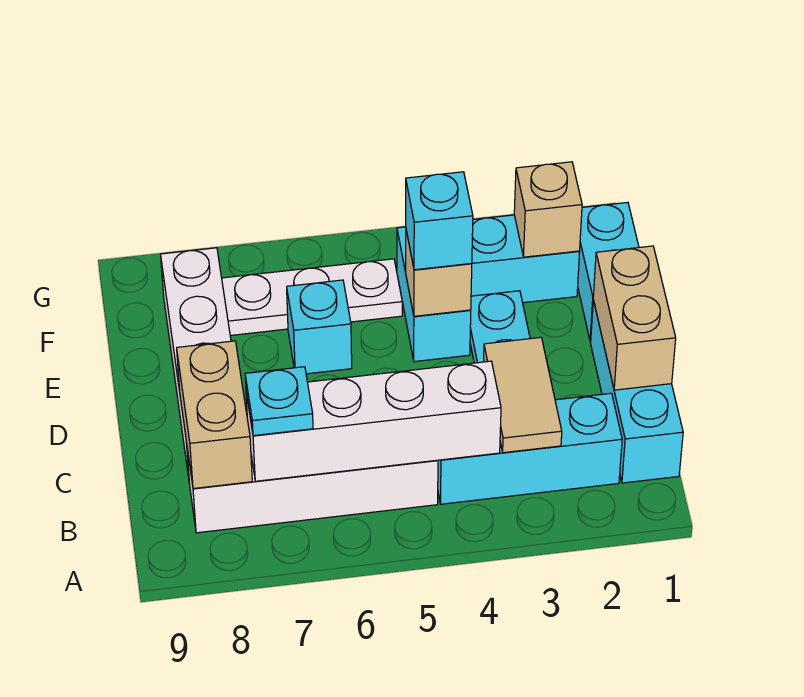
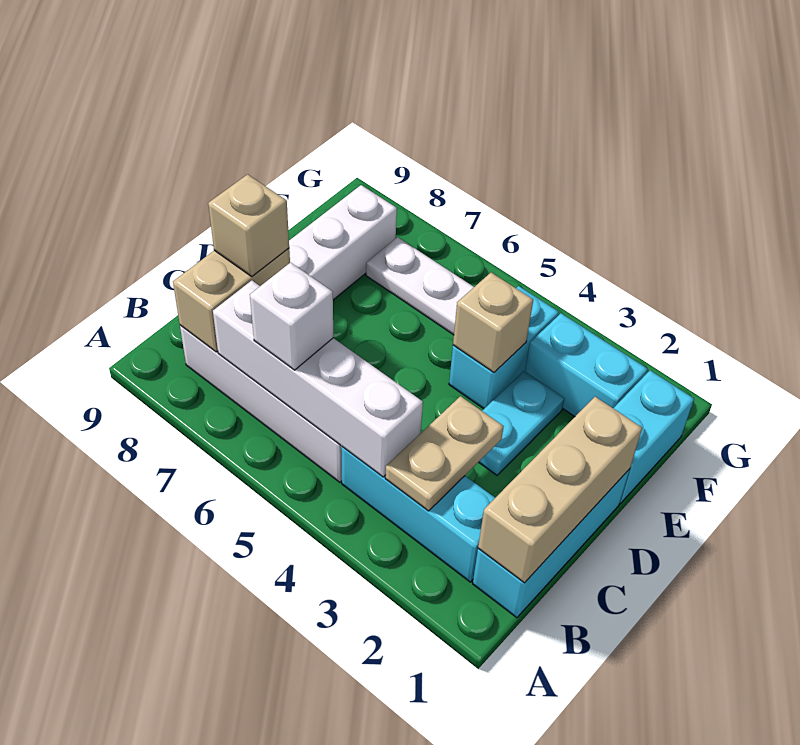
tan 1x2 tile [484,337,562,453] -> tan 1x2 plate [385,396,504,511]
none -> white 1x1 brick [250,263,333,370]
cyan 1x1 plate [245,367,313,436] -> none
tan 1x2 brick [593,246,676,390] -> tan 1x3 brick [478,397,642,583]
cyan 1x1 brick [406,172,473,270] -> none
cyan 1x1 brick [287,280,352,374] -> none
tan 1x1 brick [514,162,582,257] -> tan 1x1 brick moved to [208,174,289,276]

